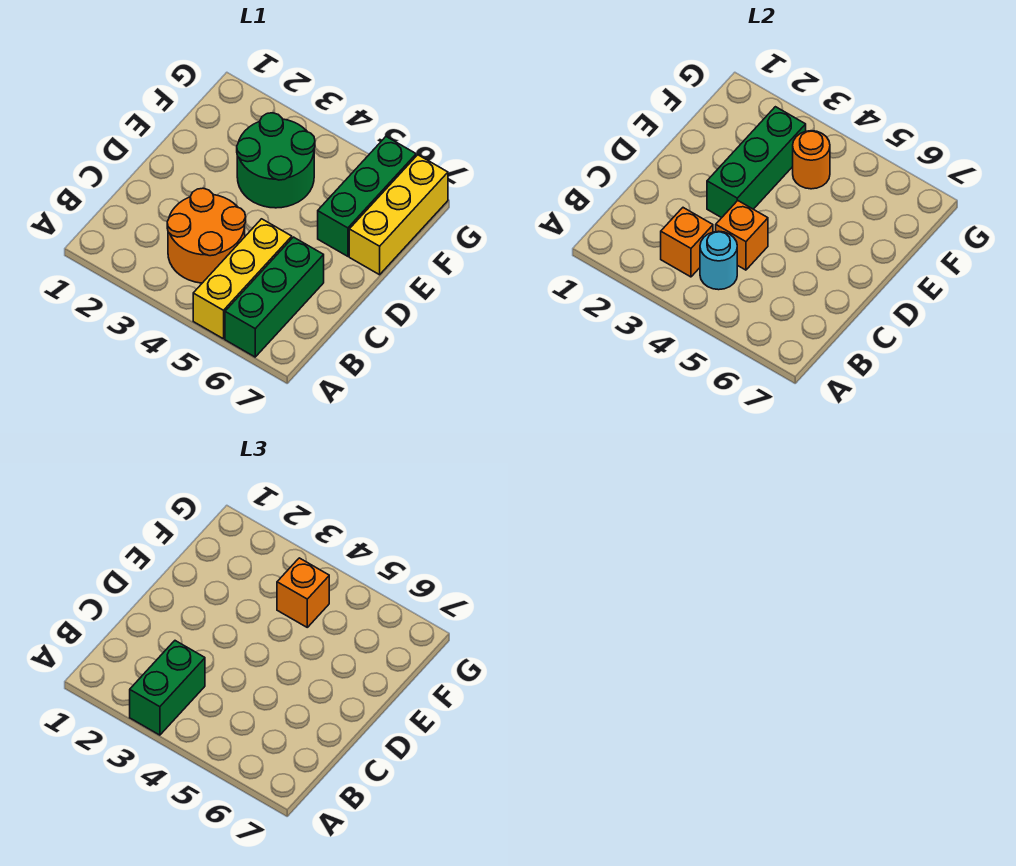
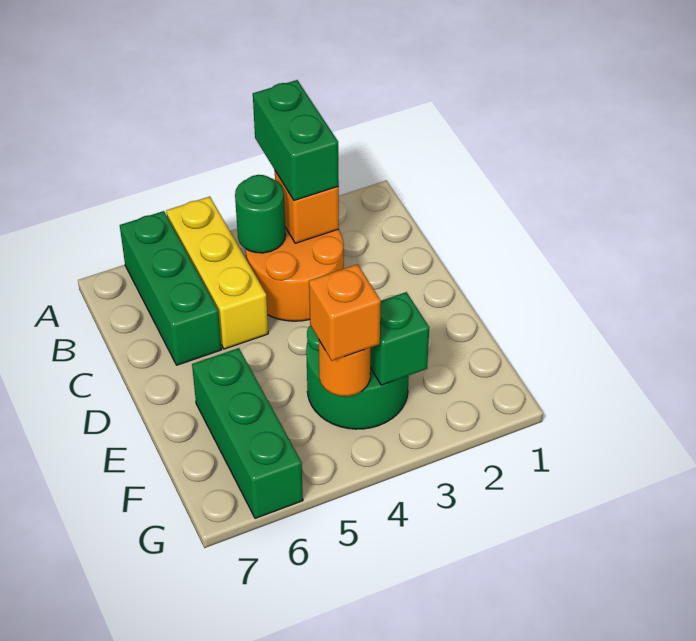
cyan 1x1 round brick [700,231,737,290] -> green 1x1 round brick [235,175,285,253]
orange 1x1 brick [716,201,768,270] -> none
green 1x3 brick [707,107,806,218] -> green 1x1 brick [370,292,429,385]
yellow 1x3 brick [349,155,448,275] -> none

